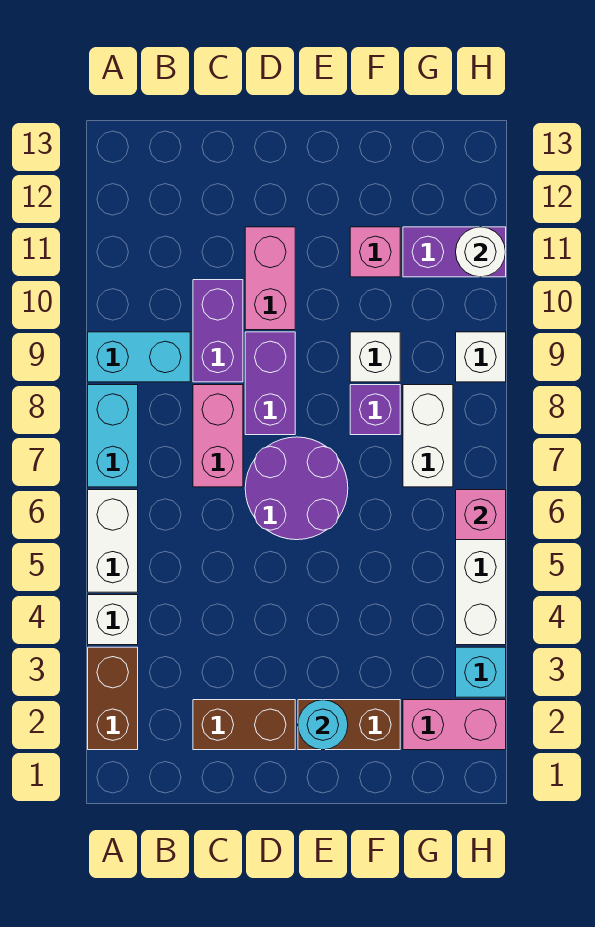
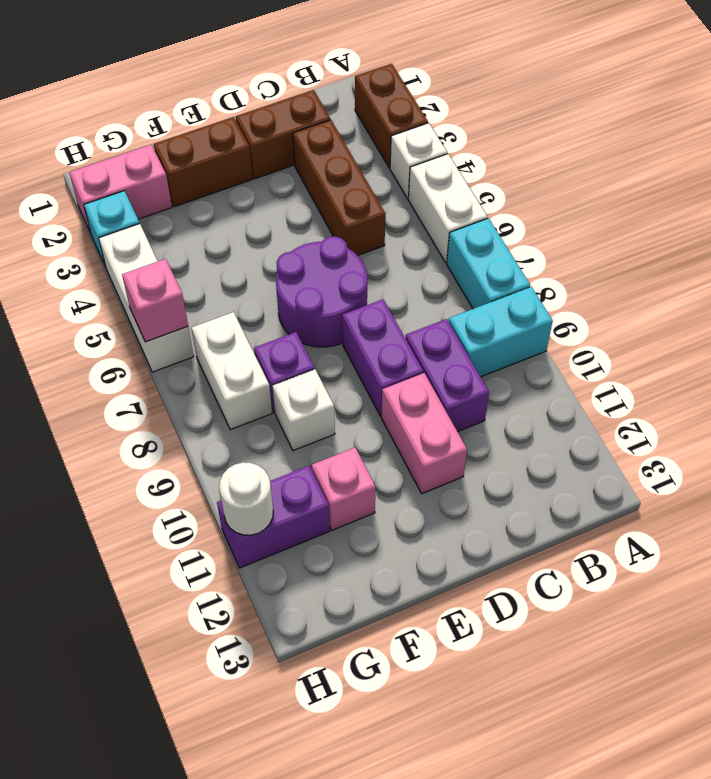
none -> brown 1x3 brick [293,120,385,256]
pink 1x2 brick [193,385,243,487] -> none
cyan 1x1 round brick [298,700,348,750] -> none
white 1x1 brick [456,332,506,382] -> none

